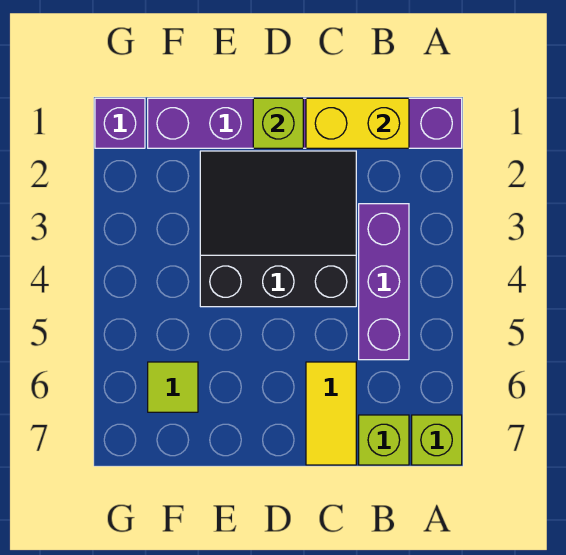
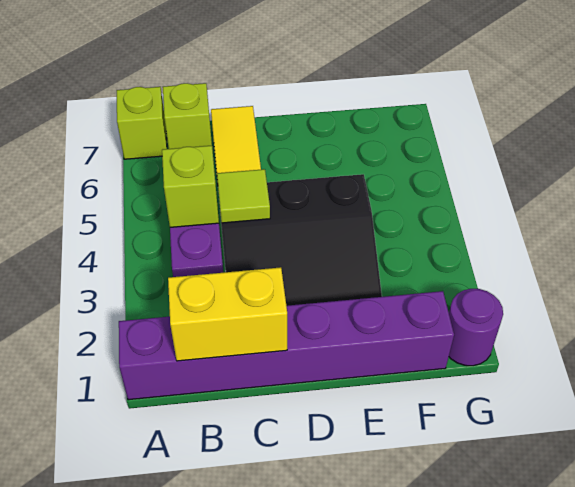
lime 1x1 brick [253,98,303,148] -> lime 1x1 brick moved to [162,146,219,227]
lime 1x1 tile [148,362,198,412] -> lime 1x1 tile moved to [217,169,270,223]
purple 1x1 brick [95,98,145,148] -> purple 1x1 round brick [449,289,503,366]

